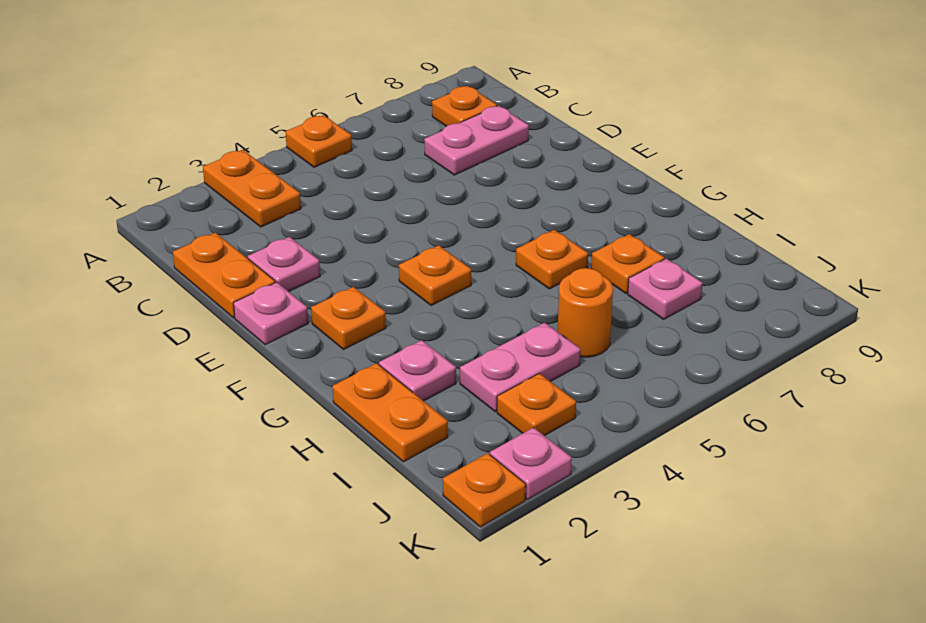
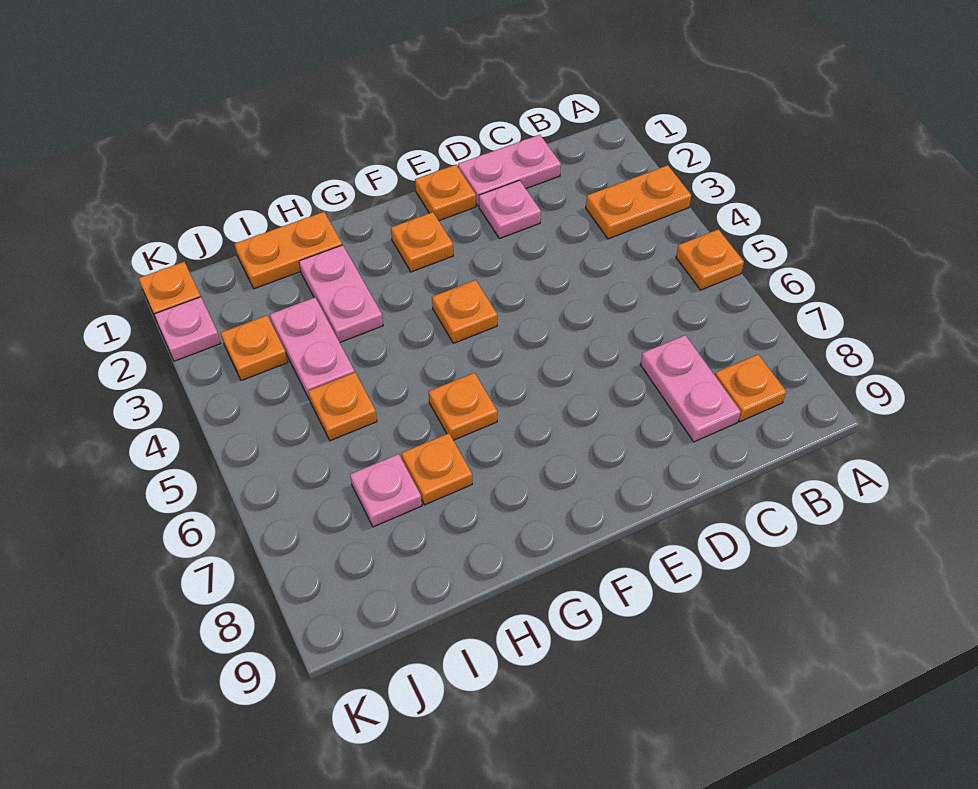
orange 1x2 plate [173,233,275,318] -> pink 1x2 plate [458,135,561,206]
pink 1x1 plate [234,282,308,345] -> orange 1x1 plate [415,165,476,221]
pink 1x1 plate [379,340,456,401] -> pink 1x2 plate [299,245,383,342]
orange 1x1 round brick [558,268,613,357] -> orange 1x1 plate [308,373,377,441]

